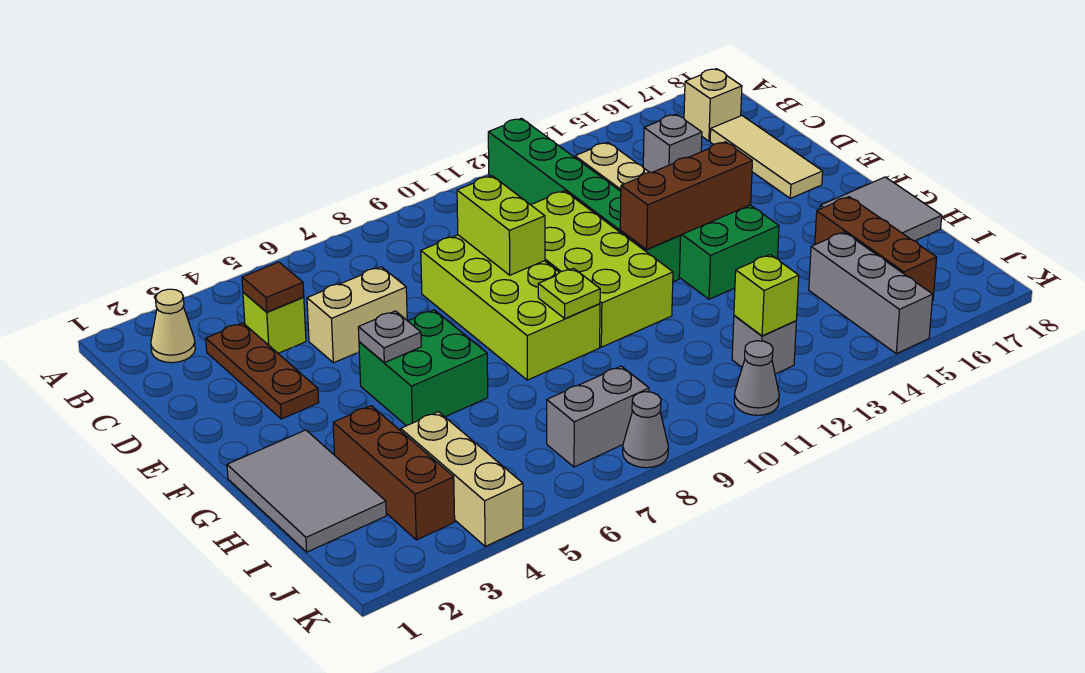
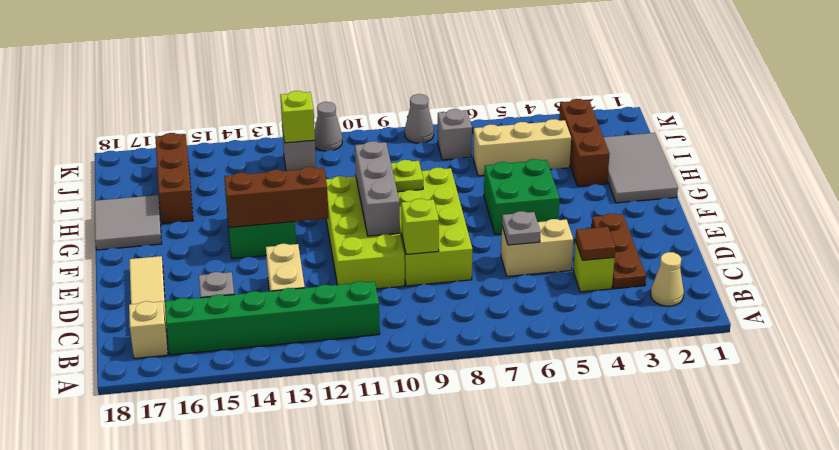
green 1x6 brick [488,118,681,282] -> green 1x6 brick turned to [165,281,380,355]
lime 1x2 brick [457,176,545,275] -> lime 1x1 brick [401,199,439,255]
grey 1x1 plate [358,311,421,363] -> grey 1x1 plate moved to [502,211,540,245]
tan 1x3 brick [401,412,523,546] -> tan 1x3 brick turned to [473,119,571,176]
grey 1x3 brick [809,232,933,354] -> grey 1x3 brick moved to [355,141,400,236]
grey 1x2 brick [547,366,649,467] -> grey 1x1 brick [438,109,472,160]

